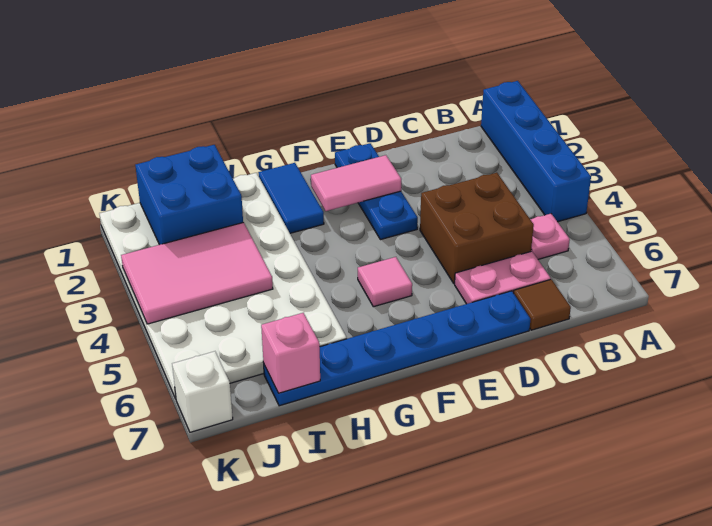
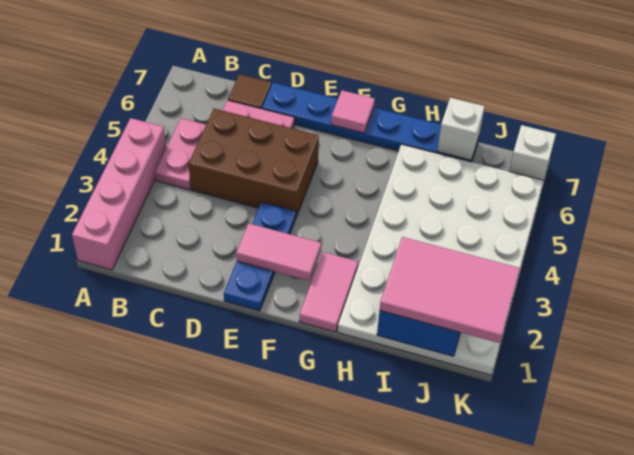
blue 1x4 brick [481,81,591,222] -> pink 1x4 brick [72,118,166,270]
pink 1x1 plate [530,214,570,259] -> pink 1x2 plate [155,118,206,190]
brown 2x2 brick [420,173,534,284] -> brown 2x3 brick [189,109,319,217]
pink 1x1 tile [358,257,412,307] -> pink 1x1 tile moved to [331,90,375,133]
blue 1x2 tile [258,163,324,233] -> pink 1x2 tile [299,252,358,332]
pink 2x3 tile [121,222,273,324] -> pink 2x3 tile moved to [380,237,520,343]
pink 1x1 brick [261,313,320,393] -> white 1x1 brick [437,98,485,160]

